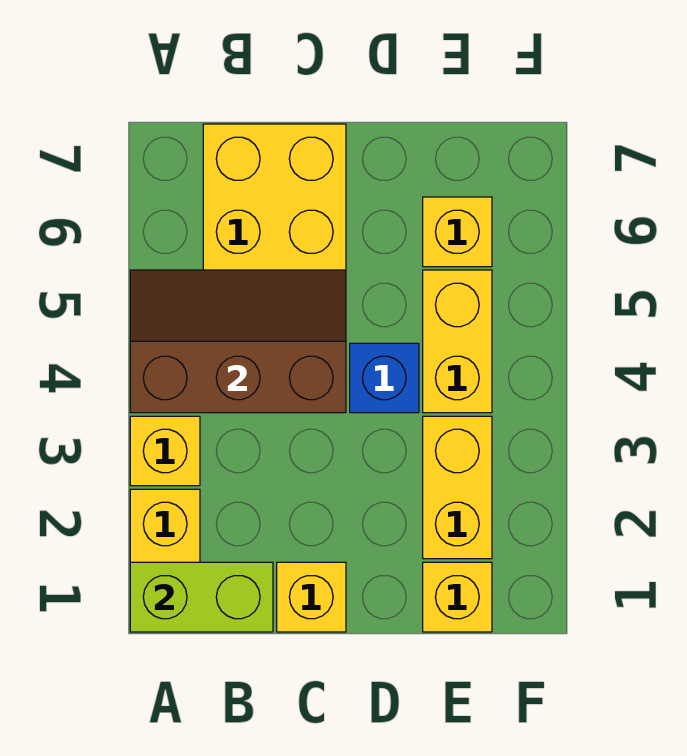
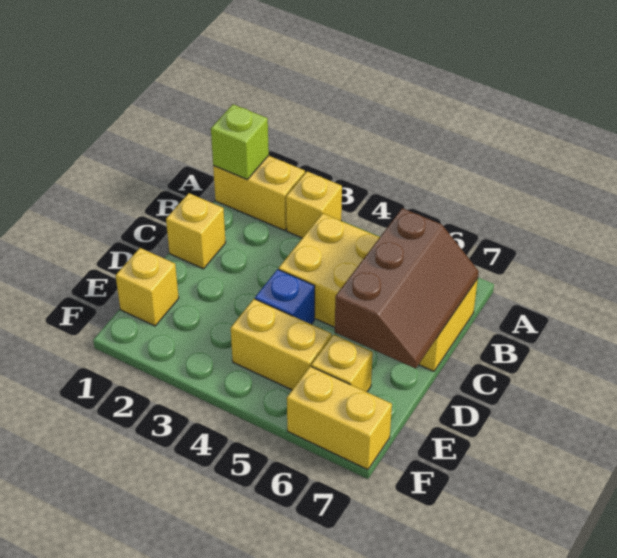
lime 1x2 brick [130,562,273,632] -> lime 1x1 brick [211,104,269,179]
brown 2x3 slope [130,270,346,413] -> brown 2x3 slope moved to [335,208,479,368]
yellow 1x2 brick [423,416,492,559] -> yellow 1x2 brick moved to [287,366,392,470]

